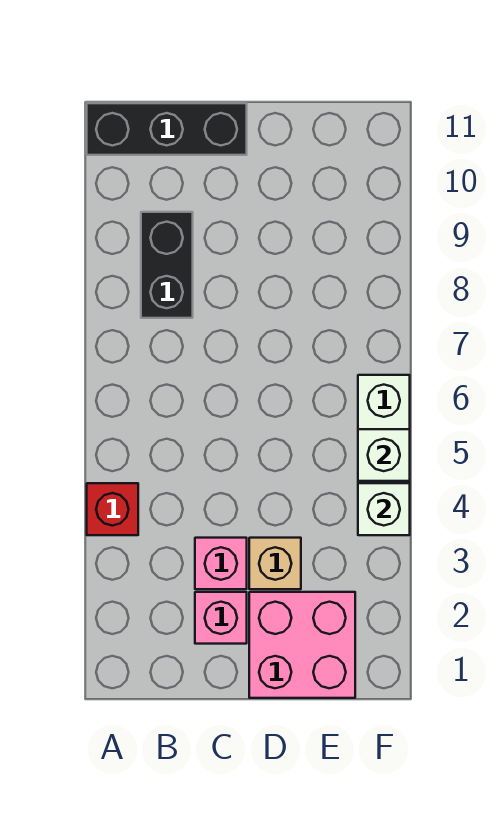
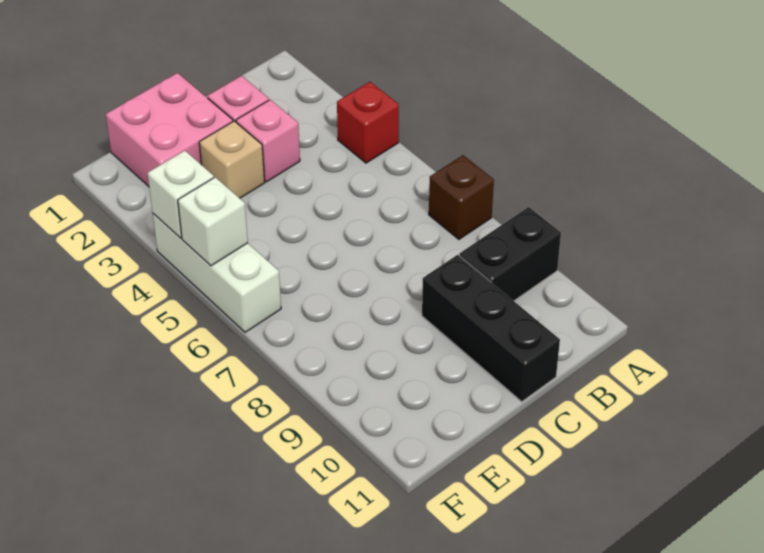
none -> brown 1x1 brick [429,155,494,239]
black 1x3 brick [87,103,247,155] -> black 1x3 brick turned to [422,255,560,402]
black 1x2 brick [141,212,193,318] -> black 1x2 brick turned to [459,207,561,301]

